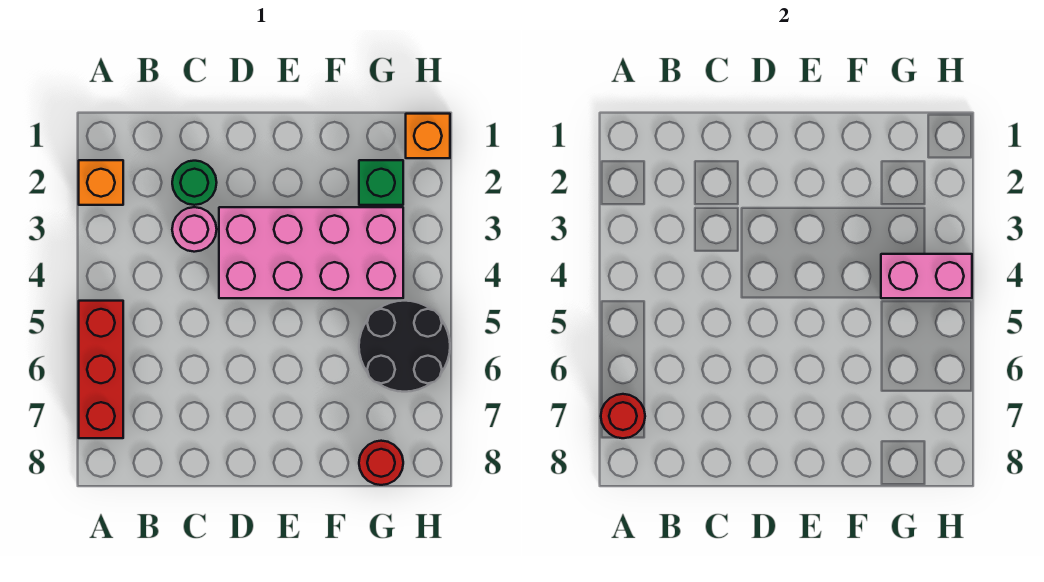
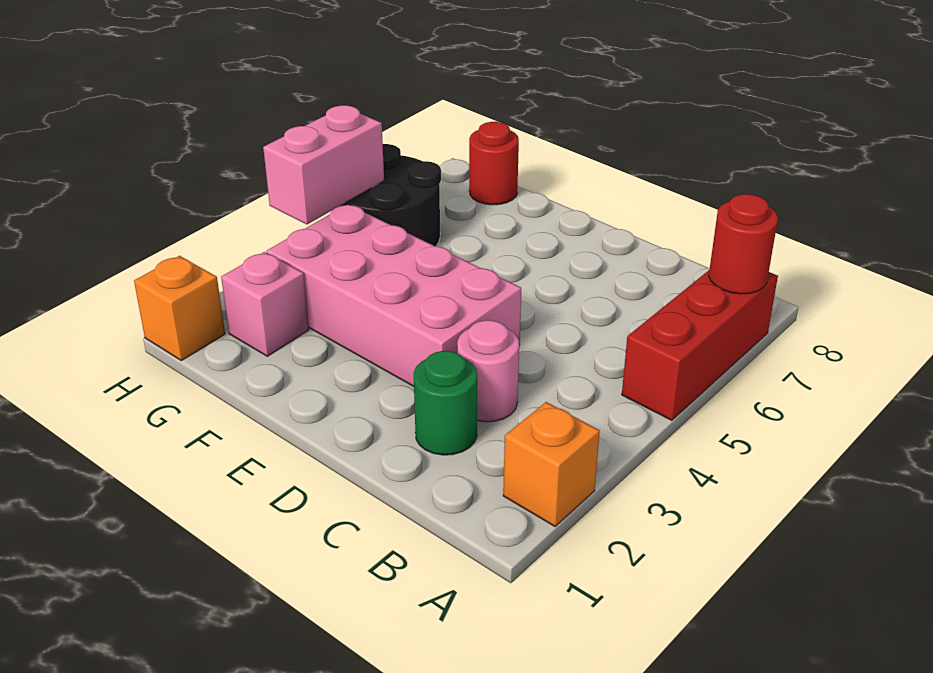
green 1x1 brick [359,160,403,205] -> pink 1x1 brick [221,252,309,356]
pink 1x2 brick [881,254,972,298] -> pink 1x2 brick turned to [263,105,384,224]

